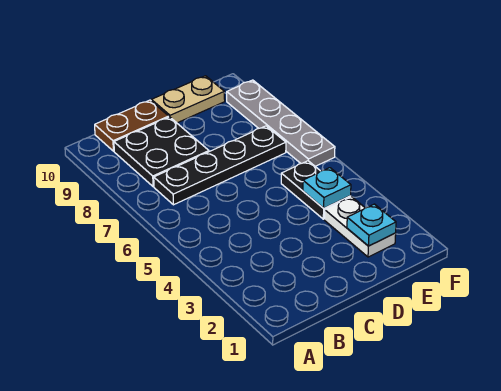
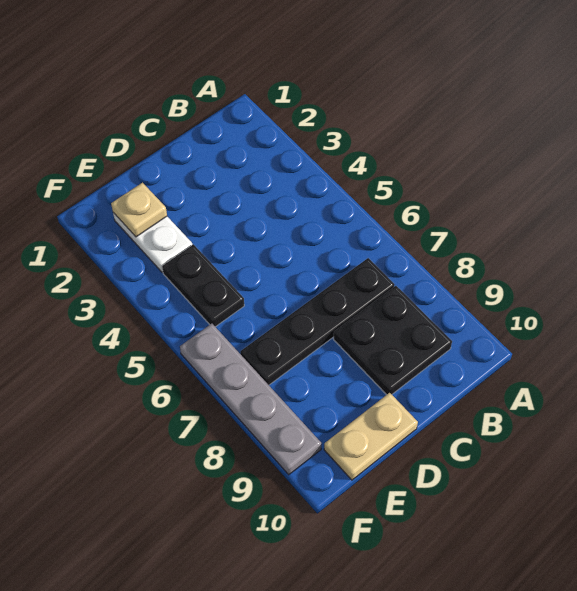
brown 1x2 plate [95,100,169,151] -> none
cyan 1x1 plate [347,204,396,246] -> tan 1x1 plate [111,183,167,237]
cyan 1x1 plate [303,168,351,208] -> none

